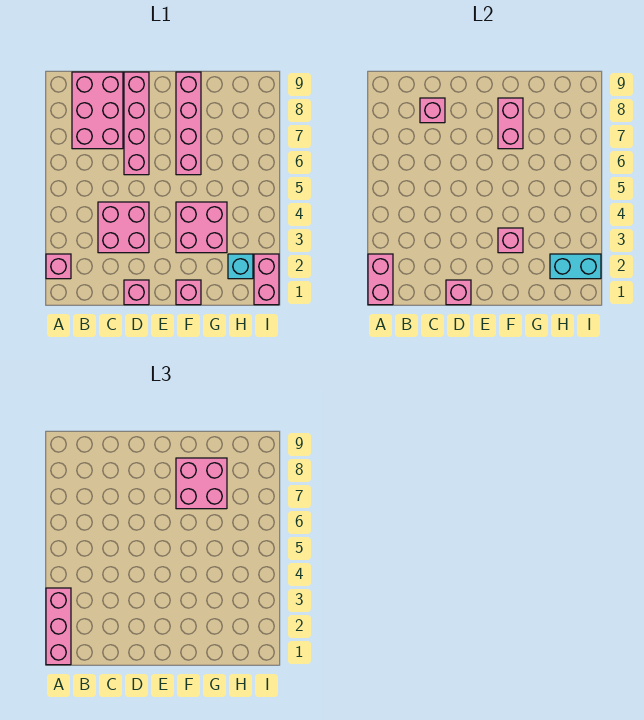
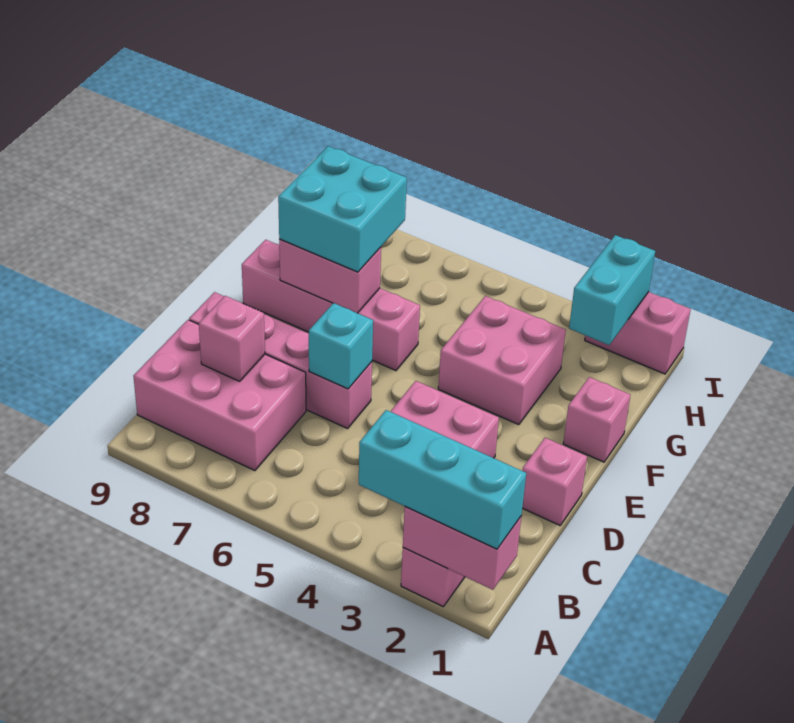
pink 1x3 brick [46,588,71,665] -> cyan 1x3 brick [359,410,526,549]
pink 1x1 brick [446,280,471,305] -> none
pink 1x1 brick [498,228,523,253] -> none
pink 2x2 brick [176,458,227,509] -> cyan 2x2 brick [278,146,407,272]
cyan 1x1 brick [228,254,253,279] -> cyan 1x1 brick moved to [309,303,373,389]

